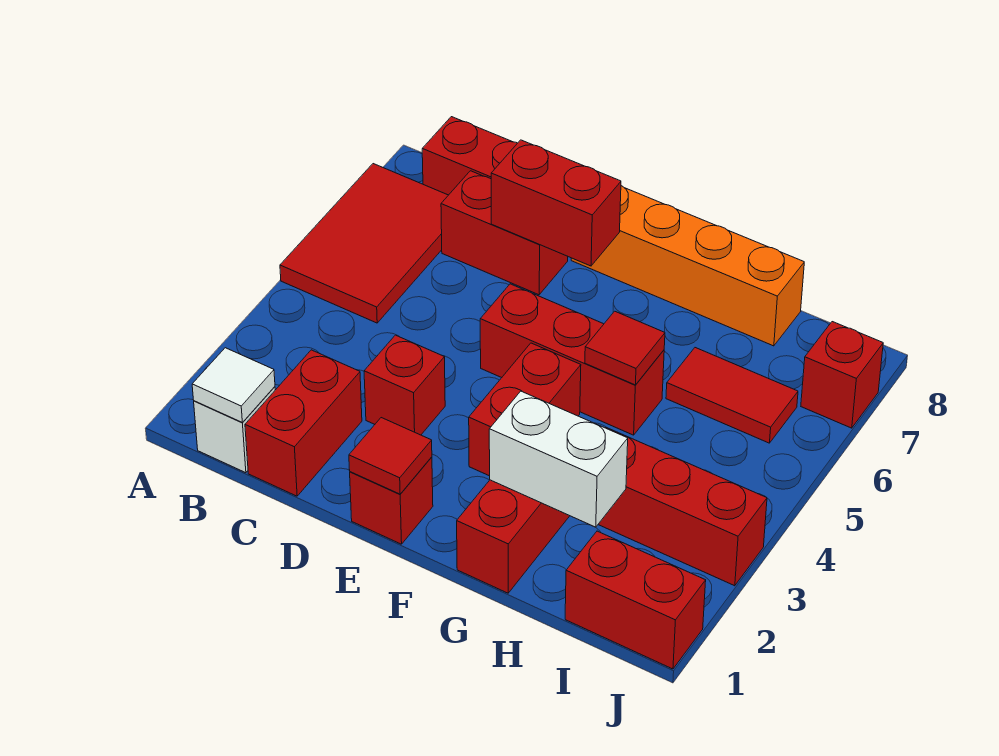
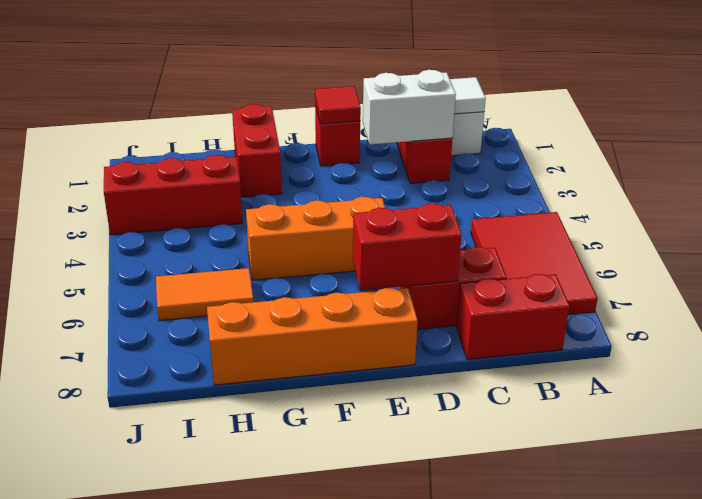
red 1x1 brick [364,335,445,435] -> none
red 1x3 brick [480,284,664,435] -> orange 1x3 brick [246,197,385,280]
red 1x2 brick [469,343,581,476] -> none
white 1x2 brick [489,391,628,527] -> white 1x2 brick moved to [363,70,456,144]
red 1x1 tile [585,311,665,385] -> none
red 1x2 tile [666,348,798,443] -> orange 1x2 tile [156,268,253,321]
red 1x2 brick [565,531,706,669] -> none
red 1x1 brick [801,322,883,428] -> none

